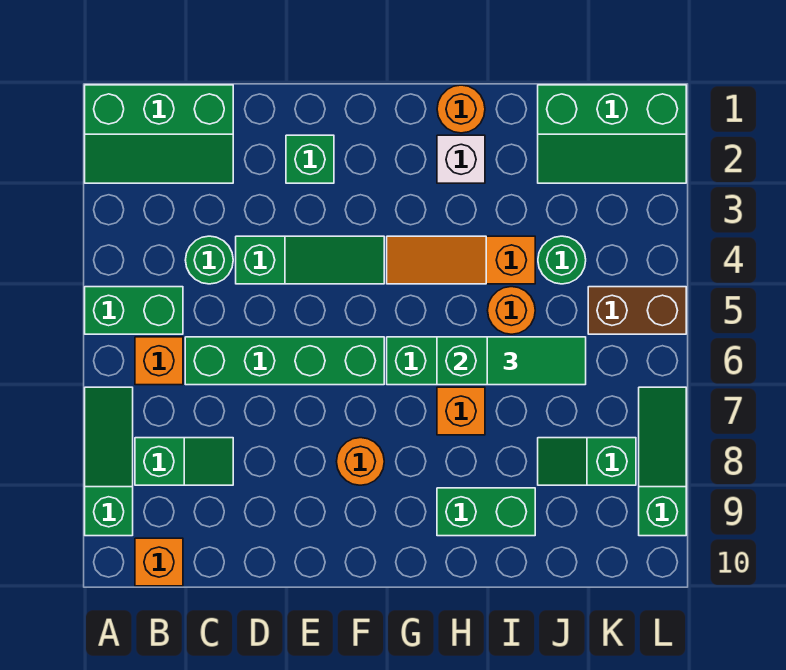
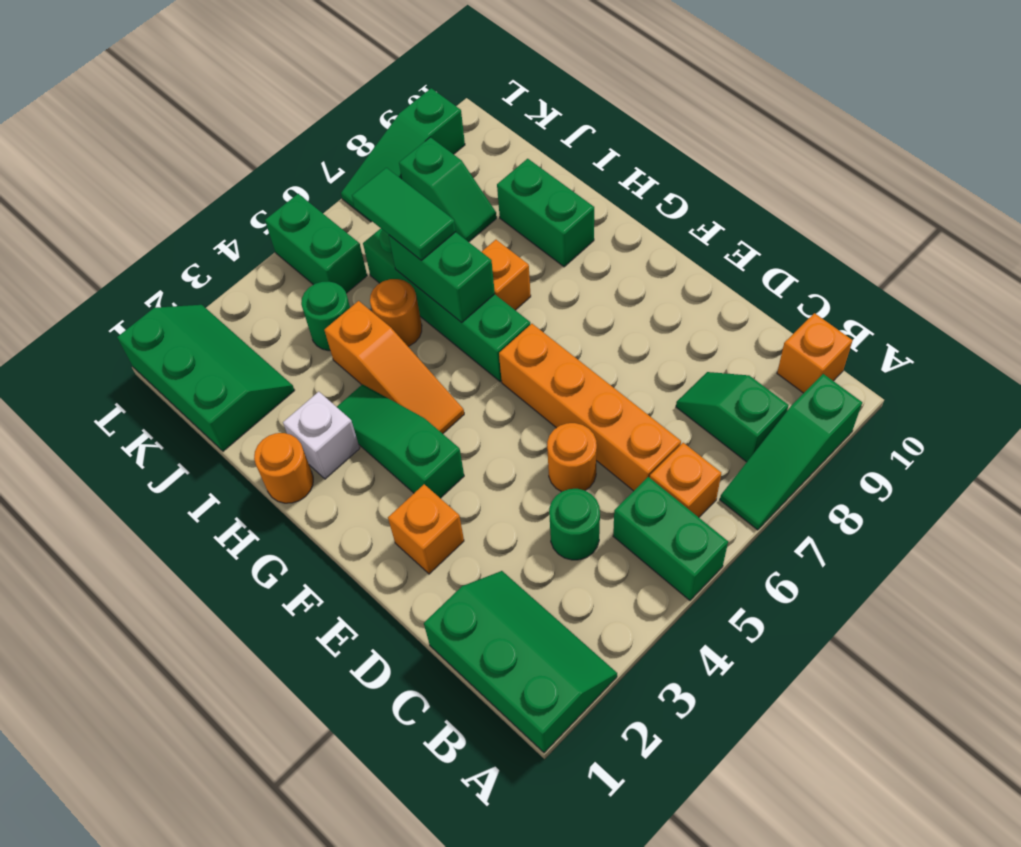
green 1x4 brick [185,337,384,385] -> orange 1x4 brick [499,324,681,491]
green 1x3 slope [236,236,384,284] -> green 1x3 slope moved to [337,384,464,498]
green 1x1 brick [286,135,334,183] -> orange 1x1 brick [388,484,464,574]
orange 1x1 round brick [337,438,384,485] -> orange 1x1 round brick moved to [547,423,597,492]
brown 1x2 brick [588,287,686,334] -> green 1x2 brick [265,194,367,293]

